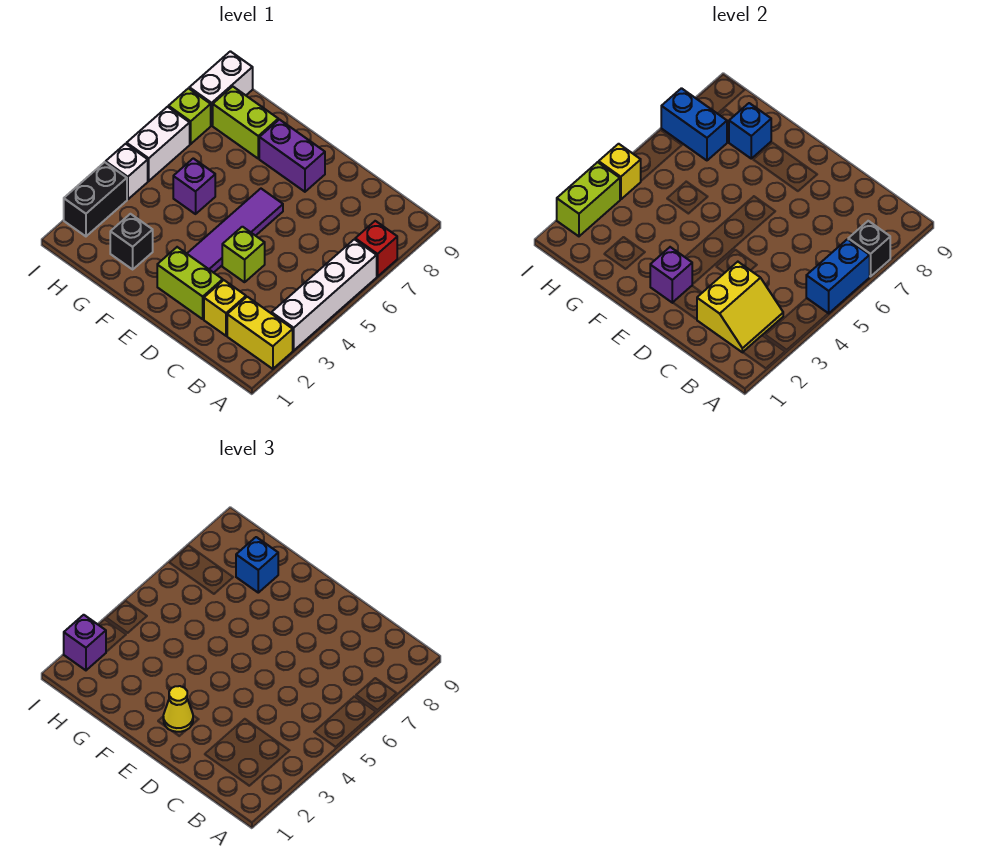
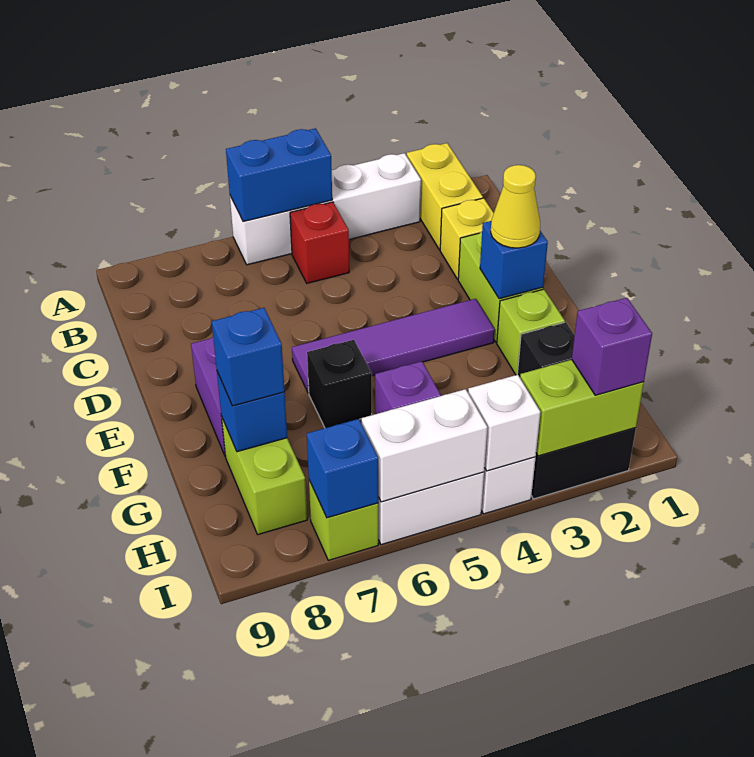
red 1x1 brick [355,221,397,277] -> red 1x1 brick moved to [290,202,349,283]
black 1x1 brick [848,221,890,277] -> black 1x1 brick moved to [307,340,372,428]
yellow 2x2 slope [697,262,783,352] -> none
lime 1x1 brick [222,227,265,282] -> lime 1x1 brick moved to [497,289,565,375]
purple 1x1 brick [650,247,692,303] -> blue 1x1 brick [480,221,548,299]
blue 1x2 brick [661,88,727,160] -> blue 1x1 brick [307,419,379,518]
yellow 1x1 brick [599,144,641,199] -> white 1x1 brick [468,375,540,471]
white 1x2 brick [189,51,253,125] -> white 1x2 brick moved to [362,389,487,502]

